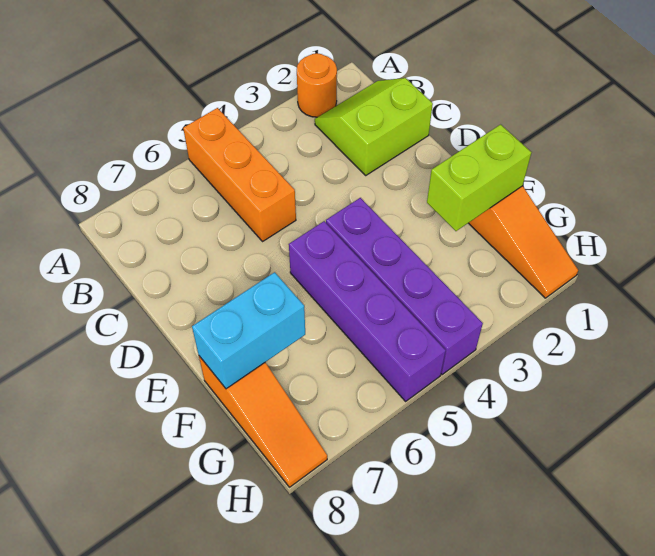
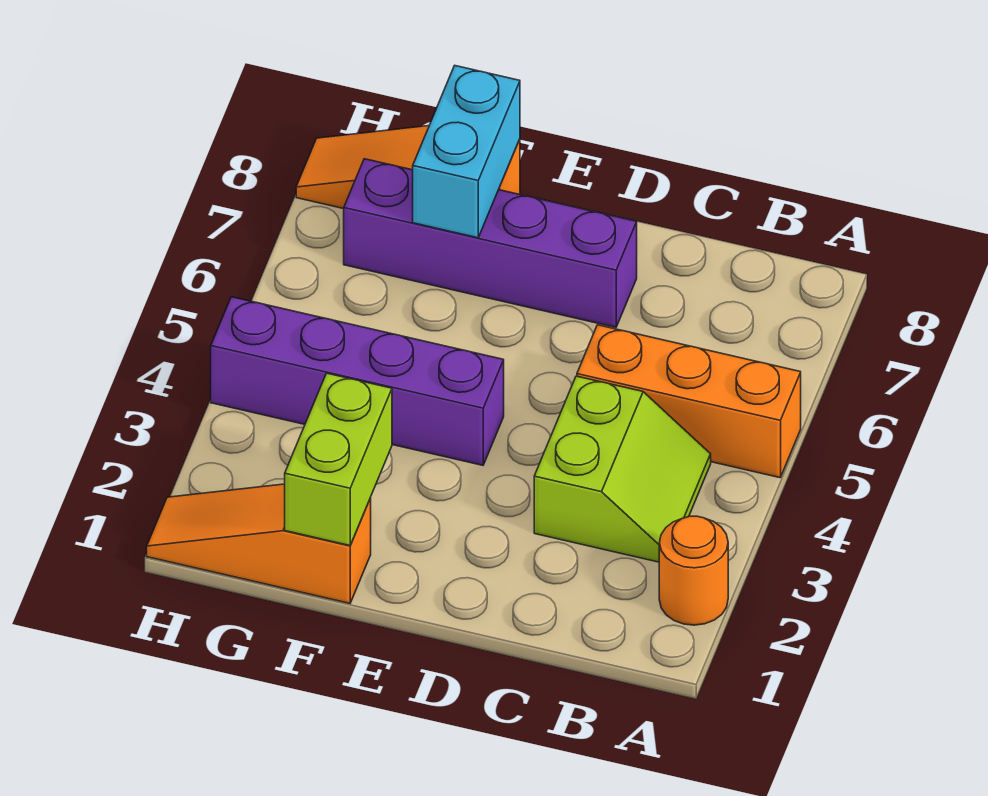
lime 2x2 slope [315,78,433,175] -> lime 2x2 slope moved to [534,376,711,562]
purple 1x4 brick [289,221,446,401] -> purple 1x4 brick moved to [344,159,637,327]

